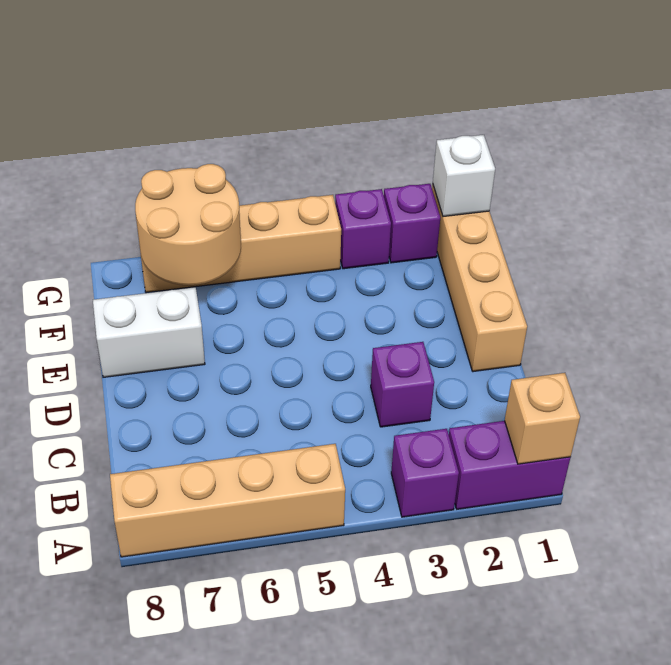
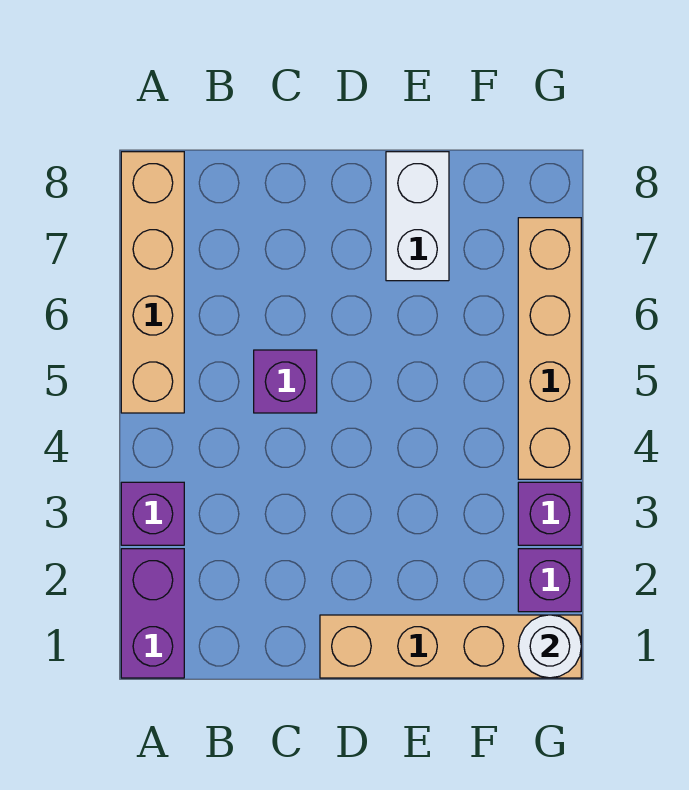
tan 1x1 brick [505,373,580,464] -> none
purple 1x1 brick [371,342,434,427] -> purple 1x1 brick moved to [254,350,317,413]
tan 2x2 round brick [135,164,241,285] -> none
white 1x1 brick [433,135,495,217] -> white 1x1 round brick [518,615,581,678]

